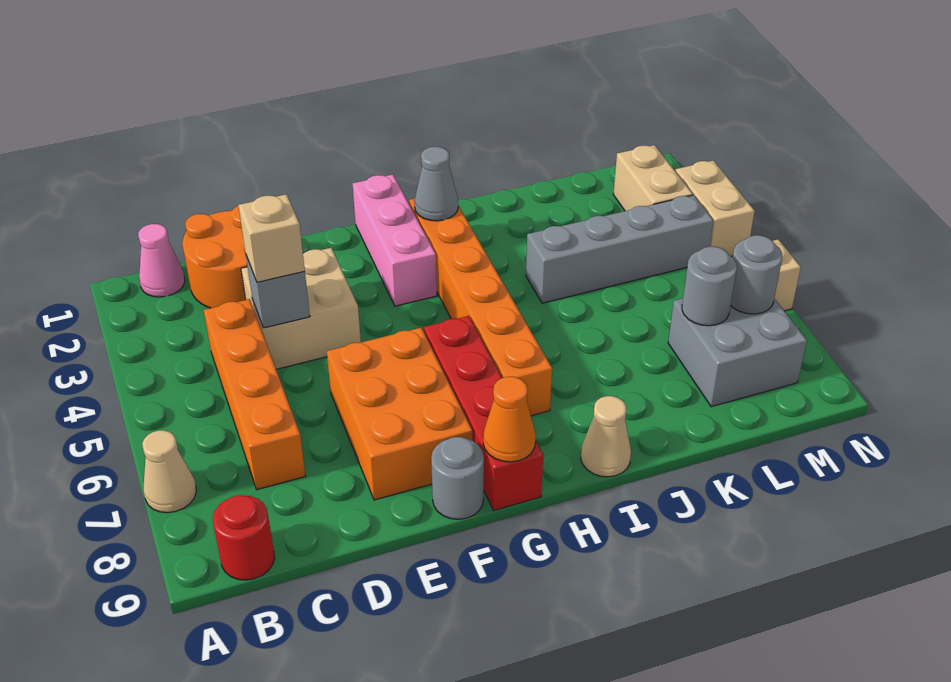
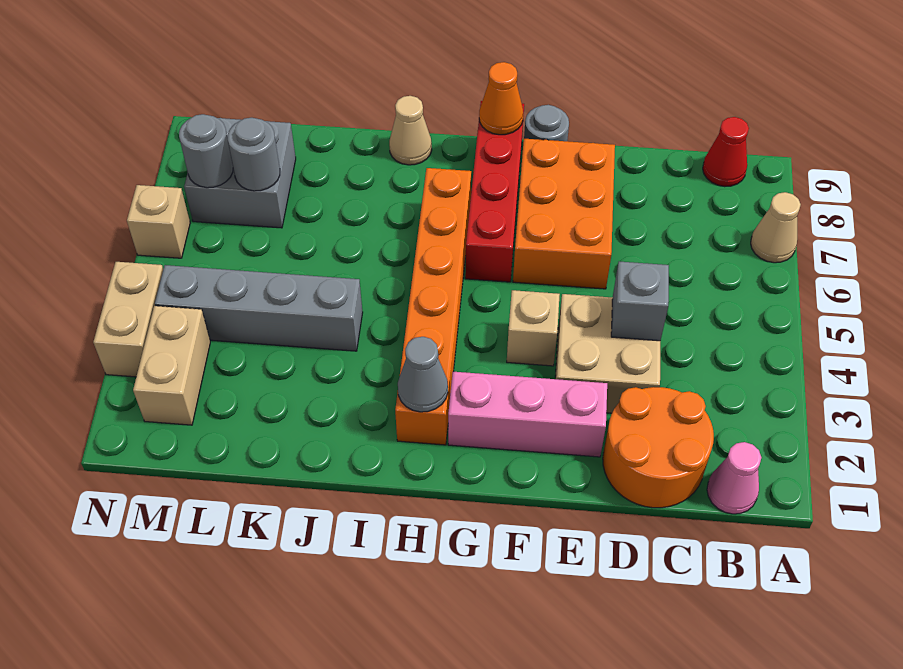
red 1x1 round brick [213,495,275,580] -> red 1x1 cone [703,117,749,187]
orange 1x4 brick [204,299,305,489] -> none
tan 1x1 brick [238,194,305,282] -> tan 1x1 brick moved to [507,290,560,366]
pink 1x3 brick [353,175,437,306] -> pink 1x3 brick turned to [448,372,607,457]

